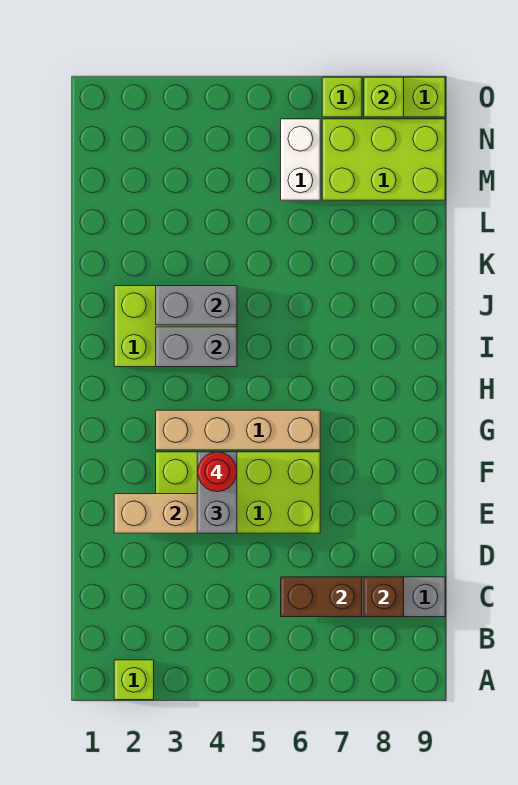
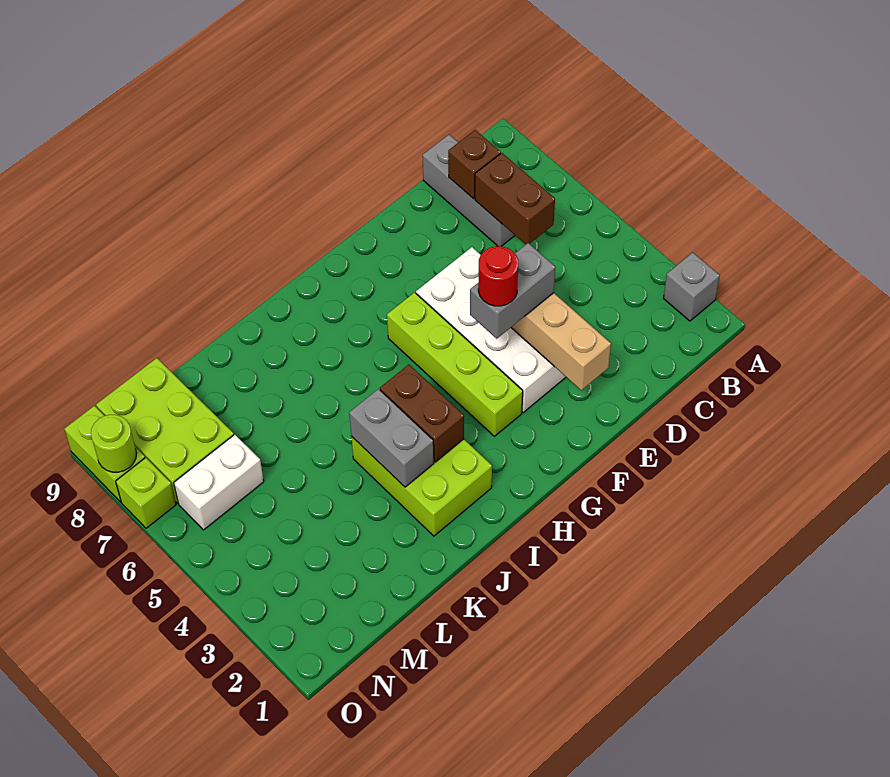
lime 1x1 brick [114,660,154,700] -> grey 1x1 brick [663,253,720,321]
lime 2x4 brick [156,452,320,533] -> white 2x4 brick [416,247,566,412]
tan 1x4 brick [156,410,320,450] -> lime 1x4 brick [387,292,523,436]
grey 1x2 brick [156,327,237,367] -> brown 1x2 brick [380,365,464,462]
lime 1x1 brick [364,77,404,117] -> lime 1x1 round brick [91,415,137,472]

